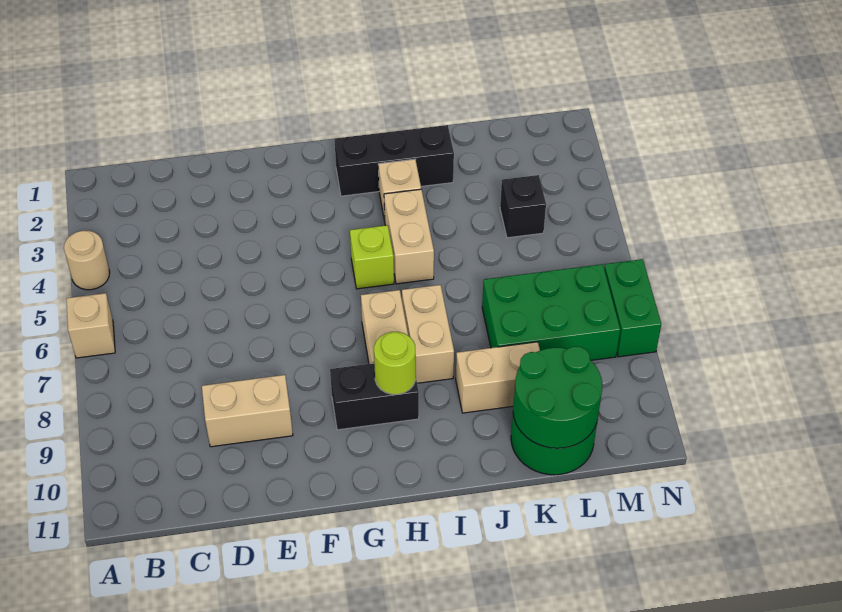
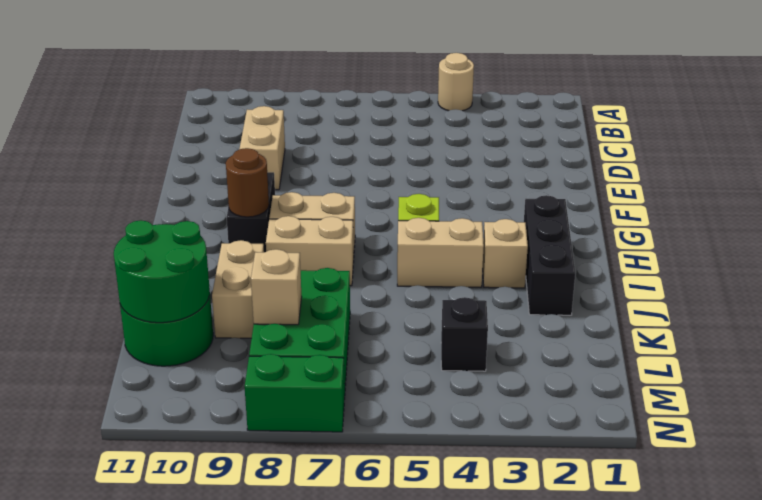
tan 1x1 brick [66,293,115,358] -> tan 1x1 brick moved to [251,249,302,325]
lime 1x1 round brick [374,332,416,394] -> brown 1x1 round brick [226,148,269,217]

